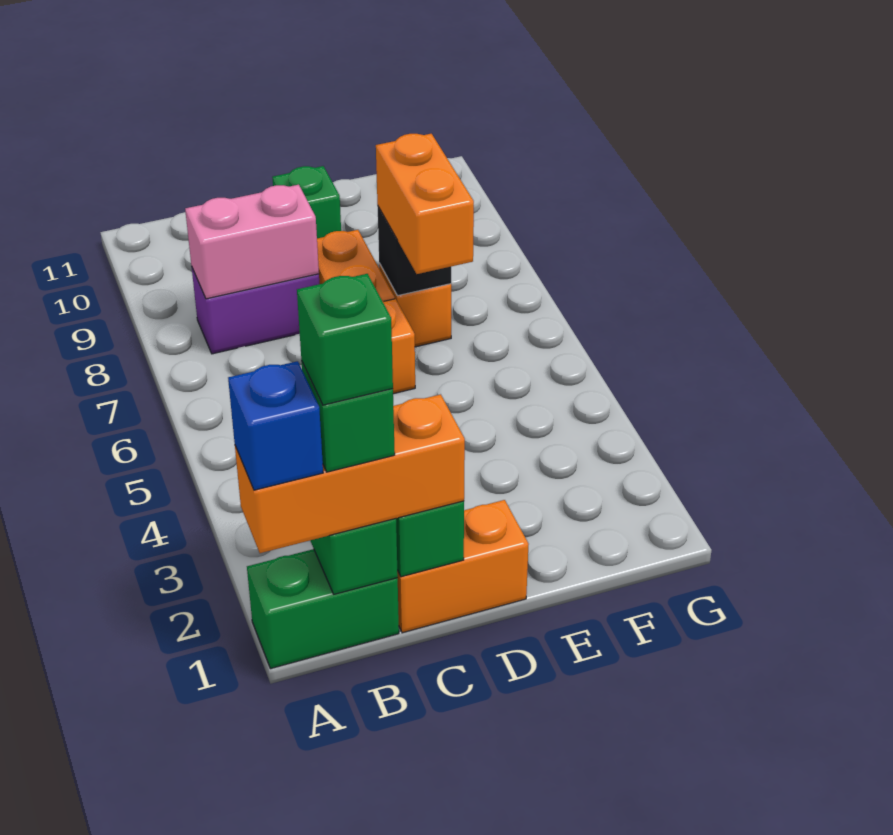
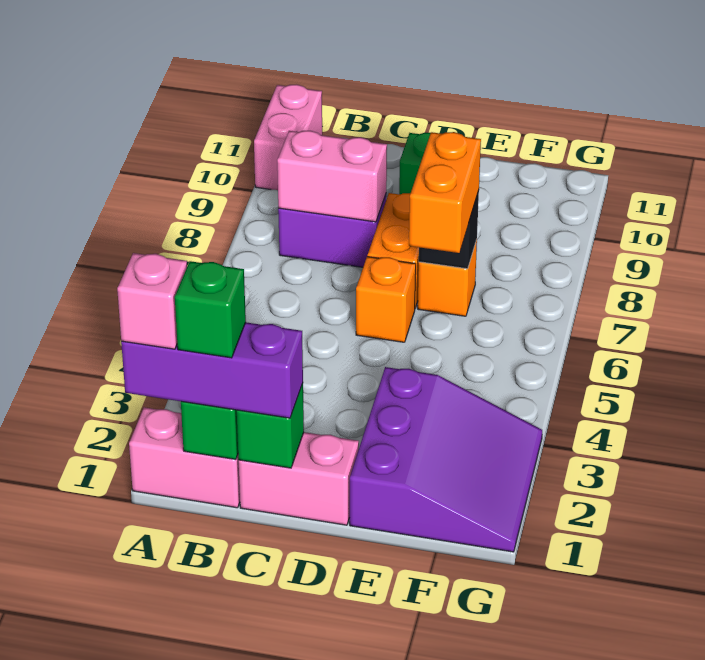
green 1x2 brick [247,549,399,669] -> pink 1x2 brick [129,407,240,508]
orange 1x3 brick [235,394,465,553] -> purple 1x3 brick [121,322,303,418]
blue 1x1 brick [228,361,323,490] -> pink 1x1 brick [117,253,187,349]
none -> pink 1x2 brick [254,84,322,190]
green 1x1 brick [297,274,393,405] -> none
orange 1x2 brick [397,500,529,633] -> pink 1x2 brick [239,432,359,525]
none -> purple 3x3 slope [350,367,542,552]

